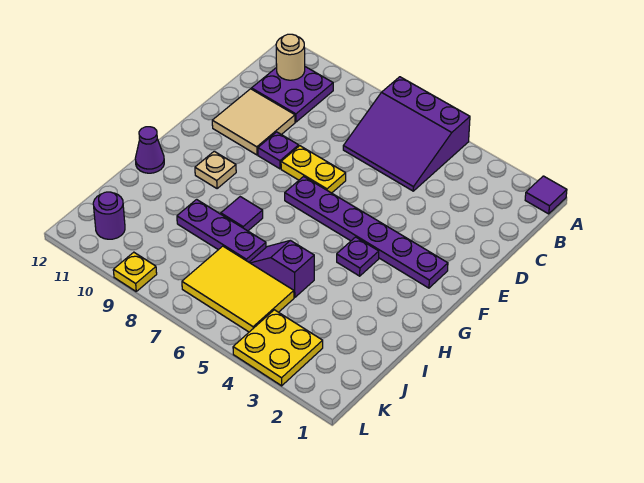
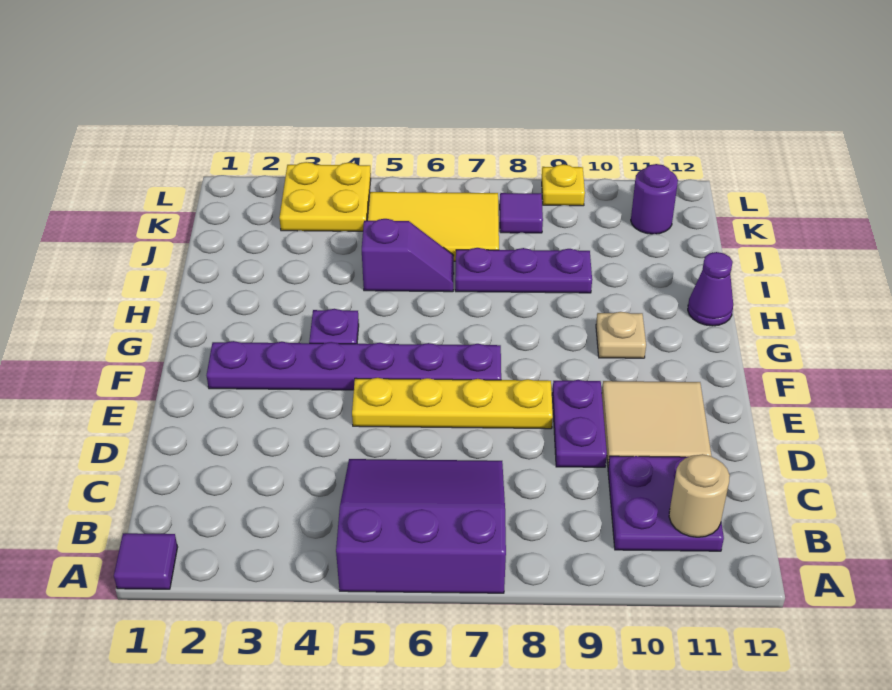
yellow 1x2 plate [281,146,346,193] -> yellow 1x4 plate [352,378,553,429]
purple 1x1 plate [258,132,299,169] -> purple 1x2 plate [552,380,607,467]
purple 1x1 tile [221,197,263,231] -> purple 1x1 tile moved to [500,193,543,233]

